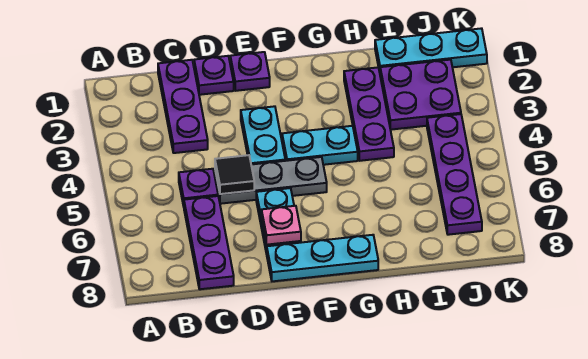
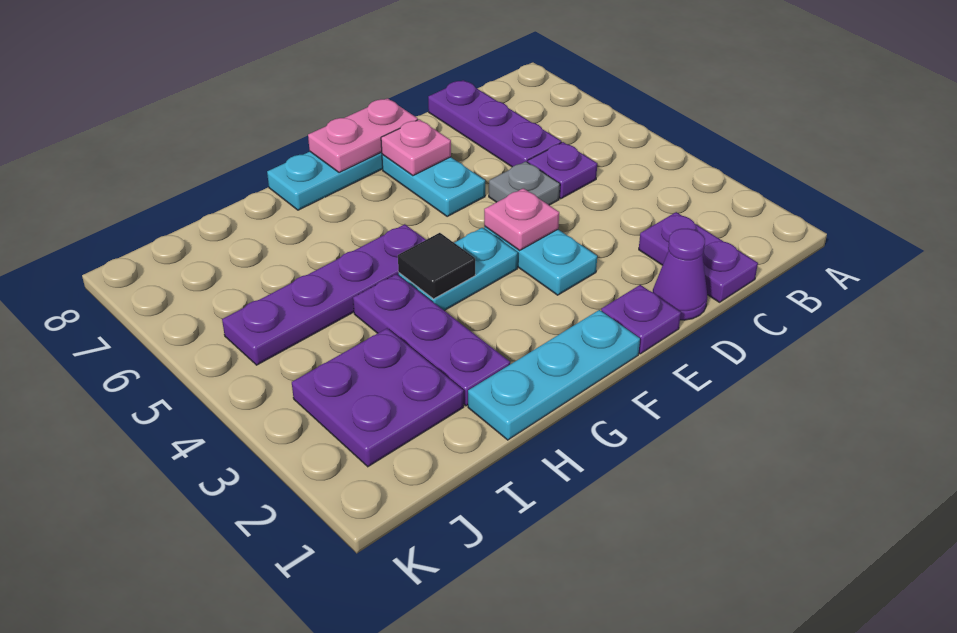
purple 1x3 plate [158,60,208,153] -> purple 1x2 plate [639,212,758,302]
purple 1x1 plate [194,56,234,95] -> purple 1x1 cone [653,229,708,320]
grey 1x3 plate [215,157,327,204] -> grey 1x1 plate [489,161,560,205]
black 1x1 tile [215,155,254,194] -> black 1x1 tile moved to [398,233,475,299]
none -> pink 1x1 plate [484,188,559,250]
none -> pink 1x2 plate [308,98,418,173]
cyan 1x3 plate [375,28,487,72] -> cyan 1x3 plate moved to [468,310,640,440]
purple 1x4 plate [427,114,482,235] -> purple 1x4 plate turned to [222,224,426,365]

